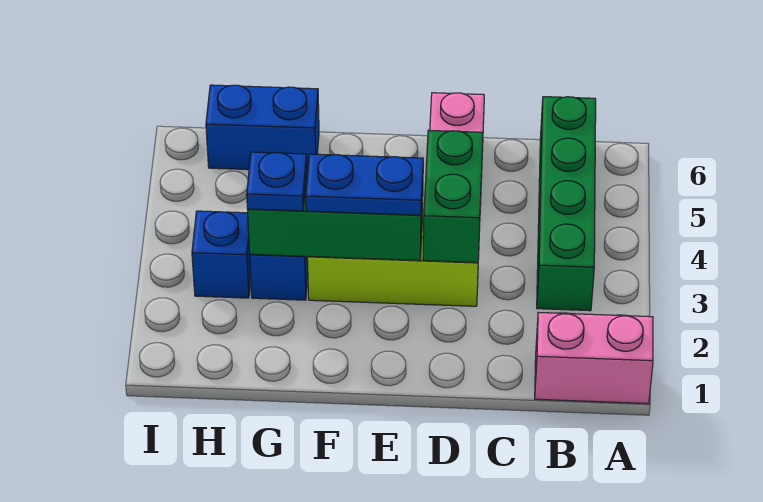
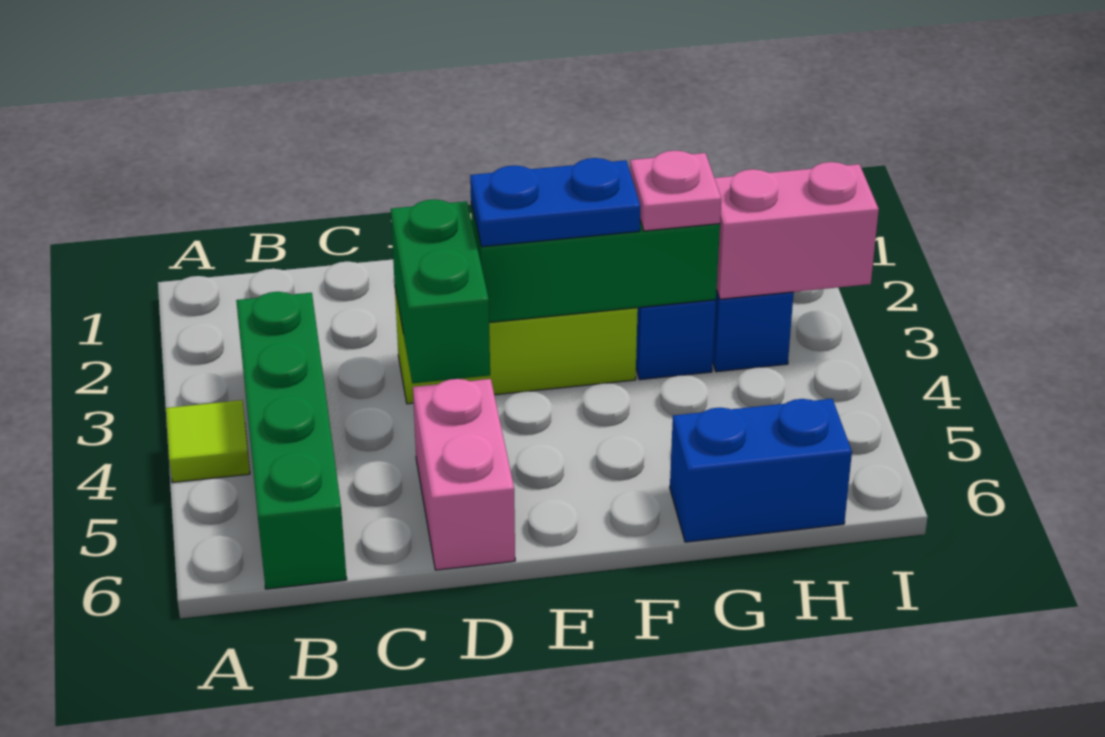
pink 1x2 brick [535,312,653,404] -> pink 1x2 brick moved to [715,162,879,299]
none -> lime 1x1 tile [166,400,250,482]
blue 1x1 plate [247,152,307,211] -> pink 1x1 plate [630,151,721,231]

